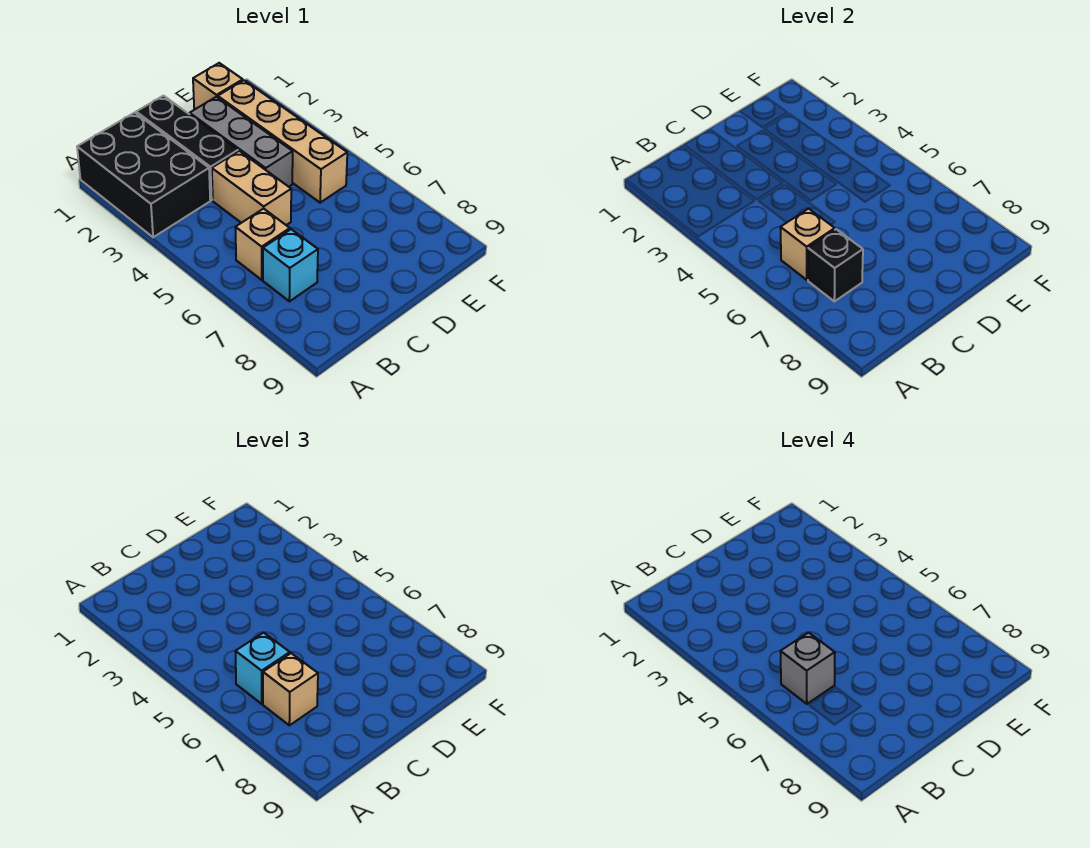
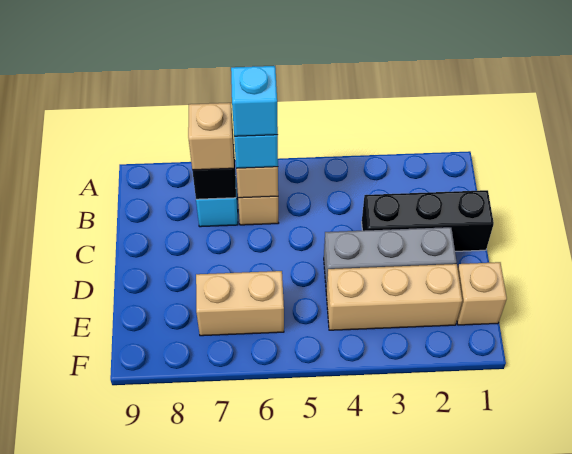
black 2x3 brick [77,113,210,237] -> none
grey 1x1 brick [780,633,835,704] -> cyan 1x1 brick [231,66,278,137]
tan 1x2 brick [212,151,291,225] -> tan 1x2 brick moved to [196,271,284,336]
tan 1x4 brick [218,80,347,203] -> tan 1x3 brick [326,264,462,330]

